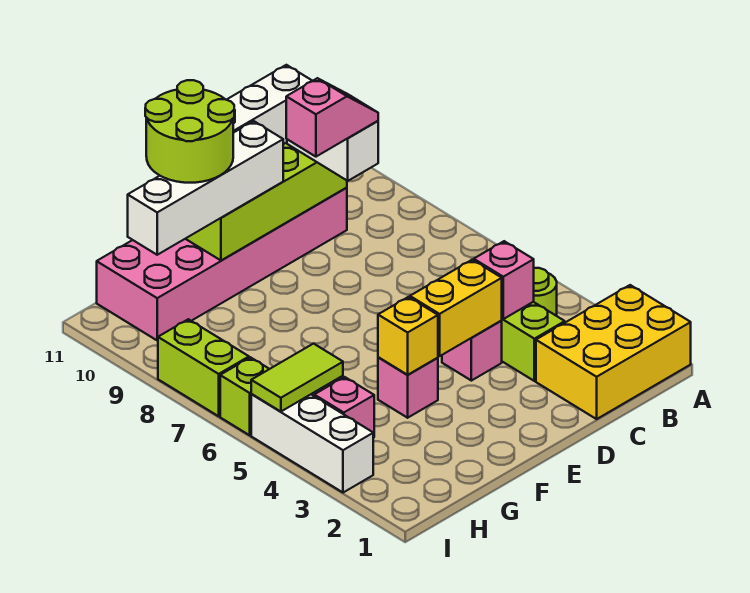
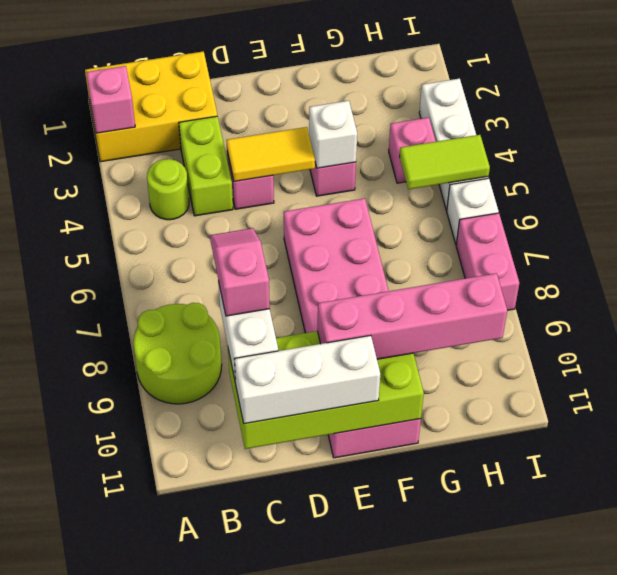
pink 1x1 brick [474,241,534,319] -> pink 1x1 brick moved to [86,66,135,133]
pink 1x2 slope [286,78,378,157] -> pink 1x2 slope turned to [210,228,270,316]
pink 2x6 brick [97,188,347,340] -> pink 2x6 brick turned to [284,198,421,458]
yellow 1x2 brick [410,260,502,356] -> yellow 1x2 tile [226,127,315,181]
white 1x4 brick [128,121,283,255] -> pink 1x4 brick [318,273,507,359]
yellow 1x1 brick [378,297,438,375] -> white 1x1 brick [309,101,357,168]
lime 2x2 round brick [145,80,234,183] -> lime 2x2 round brick moved to [133,303,222,404]
lime 1x1 brick [220,357,269,435] -> white 1x1 brick [447,178,499,245]
lime 1x2 brick [158,319,249,416] -> pink 1x2 brick [456,213,519,310]

